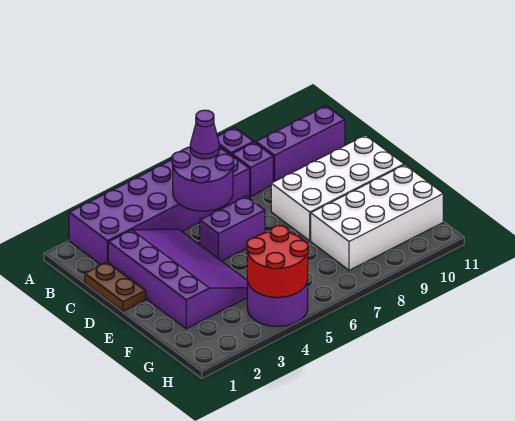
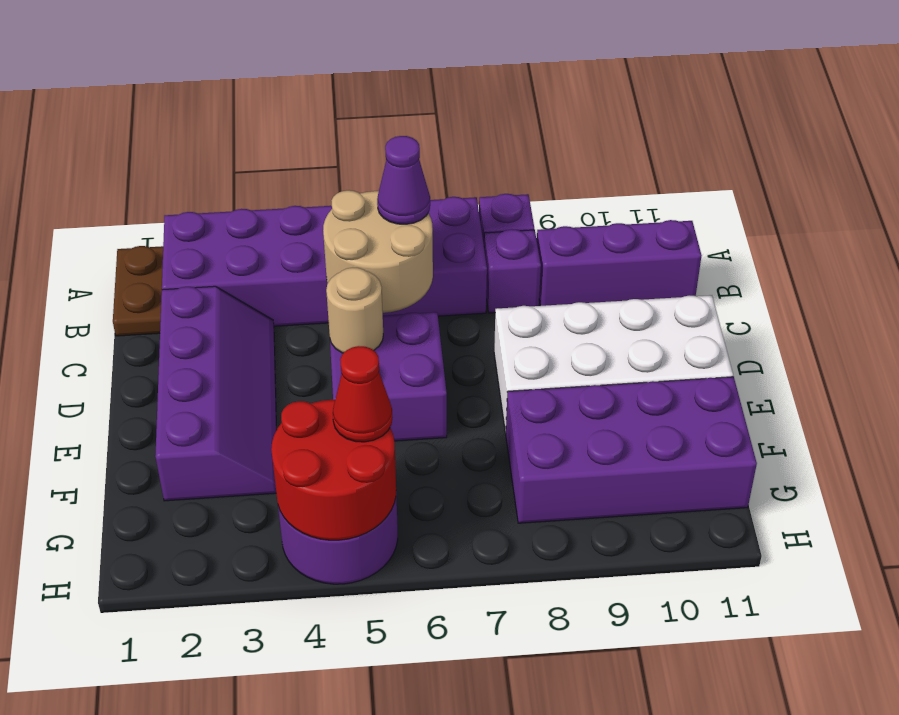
purple 2x2 round brick [172,147,234,211] -> tan 2x2 round brick [323,190,433,313]
brown 1x2 plate [85,262,146,311] -> brown 1x2 plate moved to [113,246,163,336]
purple 3x4 slope [108,229,247,329] -> purple 2x4 slope [155,286,276,501]
purple 1x2 brick [200,196,265,261] -> purple 2x2 brick [330,312,447,441]
none -> tan 1x1 round brick [326,268,383,353]
white 2x4 brick [311,165,443,270] -> purple 2x4 brick [506,377,757,523]
none -> red 1x1 cone [333,346,393,442]

